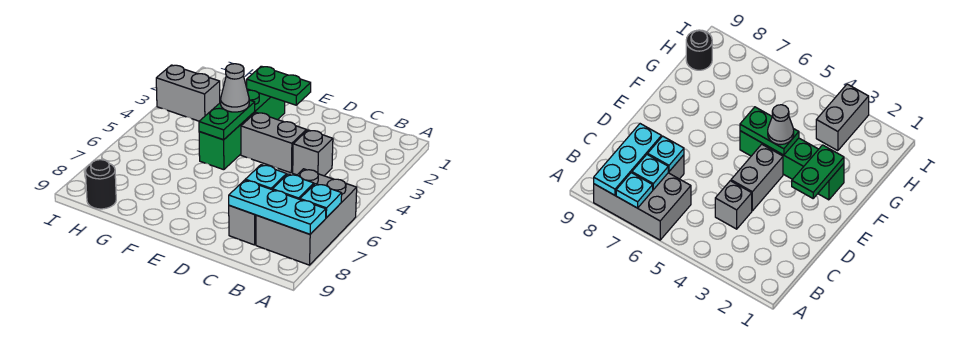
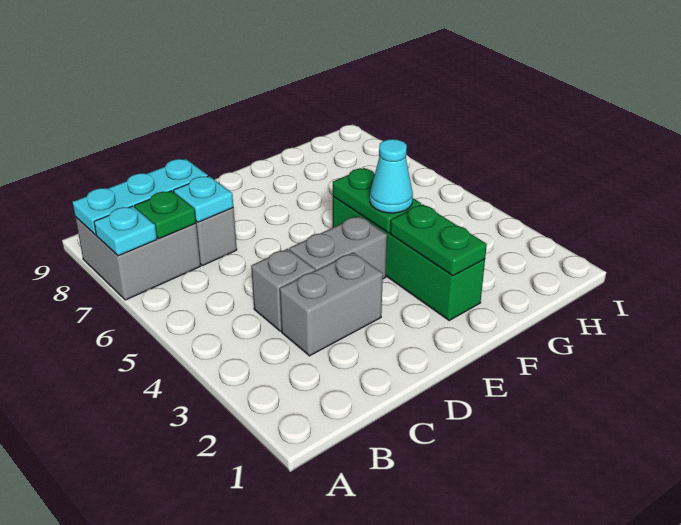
grey 2x3 brick [256,169,357,265] -> grey 2x2 brick [75,217,201,300]
cyan 1x1 plate [273,174,314,199] -> green 1x1 plate [135,191,196,239]
green 1x2 plate [247,66,311,105] -> green 1x2 plate turned to [390,204,487,276]
grey 1x1 cone [221,64,249,112] -> cyan 1x1 cone [370,139,413,213]
grey 1x2 brick [156,65,220,121] -> grey 1x2 brick moved to [280,253,383,356]
black 1x1 round brick [85,160,116,209] -> none

